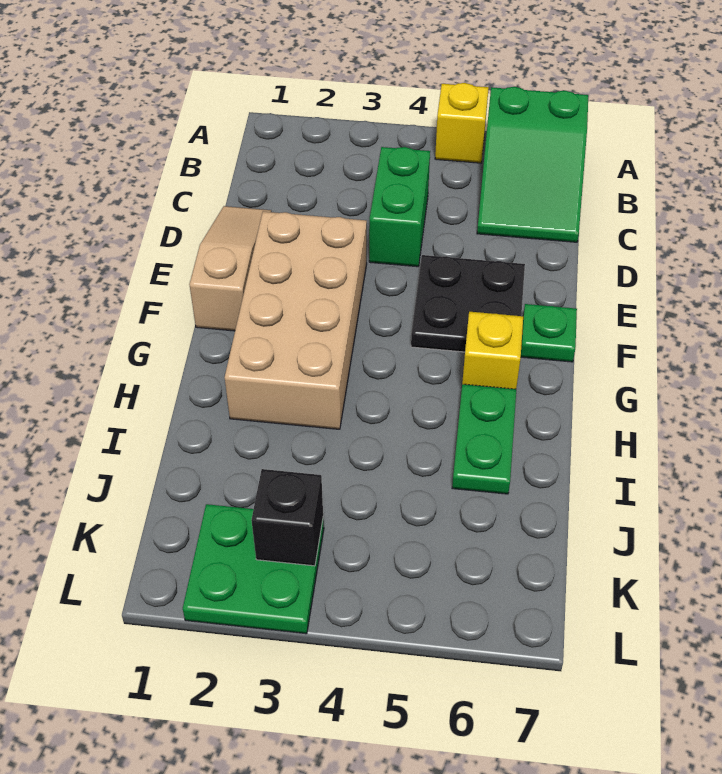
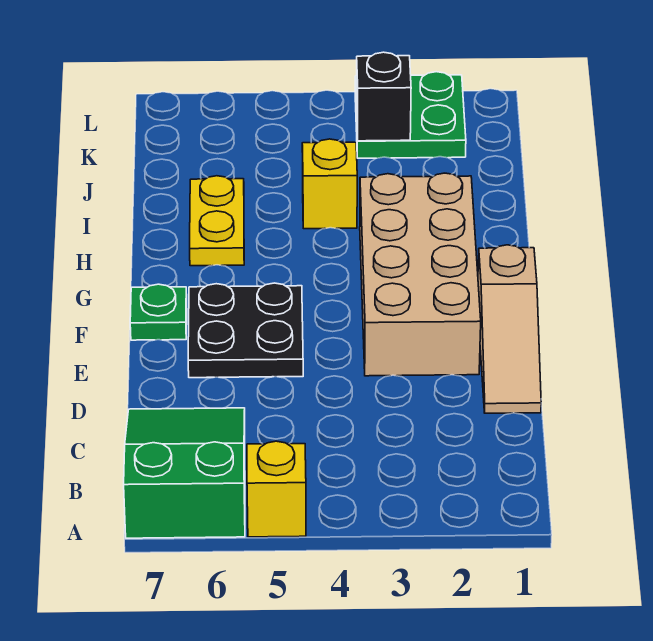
green 1x2 brick [369,147,430,267] -> none
yellow 1x1 brick [462,312,523,389] -> yellow 1x1 brick moved to [302,139,357,229]
green 1x2 plate [452,384,516,494] -> yellow 1x2 plate [190,176,244,266]

